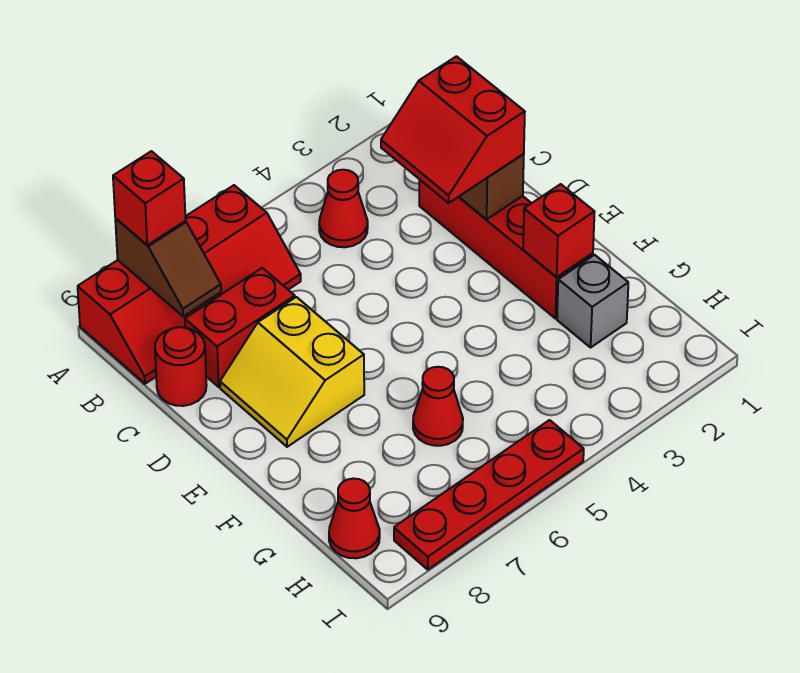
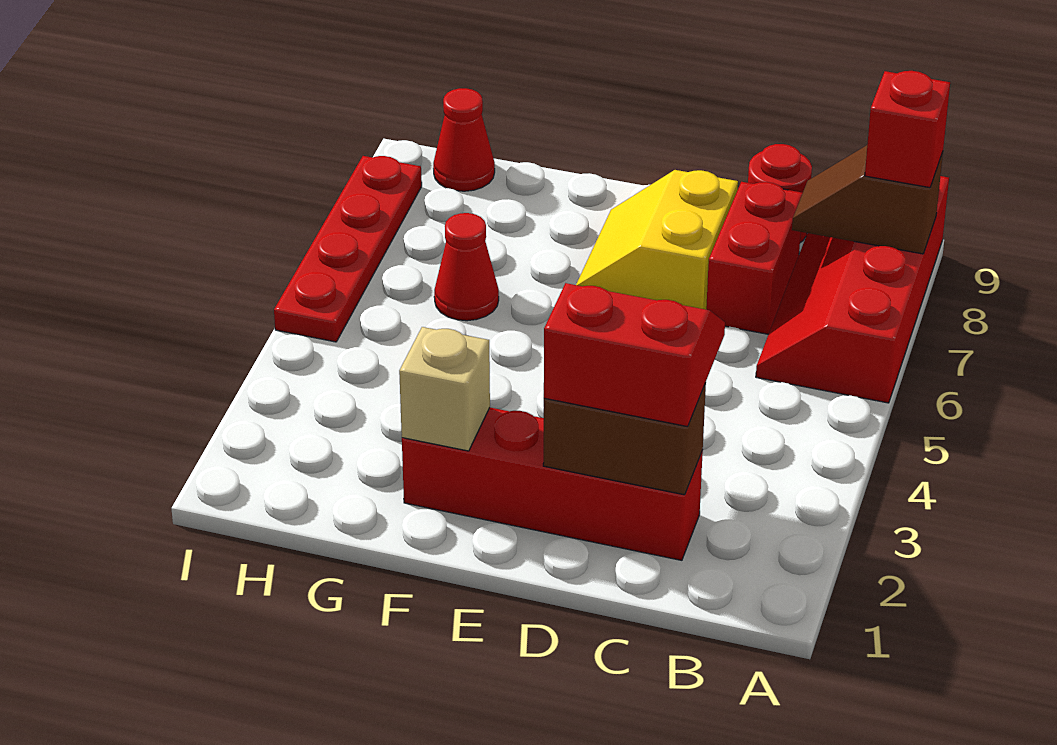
red 1x1 cone [319,170,368,247] -> none
yellow 2x2 slope [220,297,364,447] -> yellow 2x2 slope turned to [576,170,738,310]
red 1x1 brick [523,184,595,277] -> tan 1x1 brick [399,327,490,451]
grey 1x1 brick [557,255,628,347] -> none

